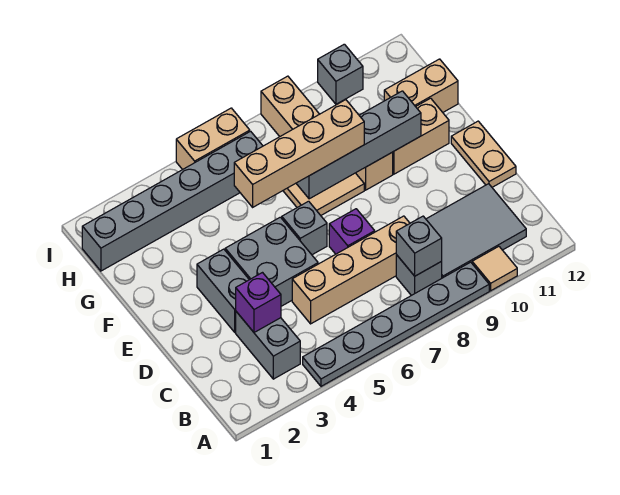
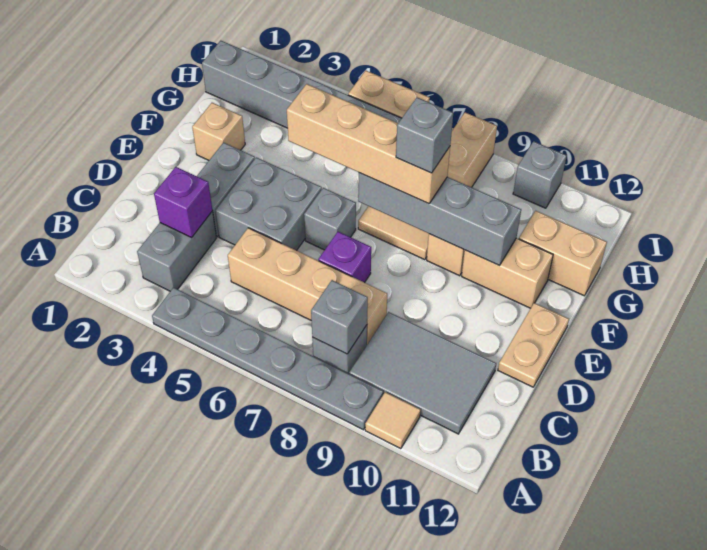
none -> tan 1x1 brick [192,103,245,160]
none -> grey 1x1 brick [396,97,453,173]

